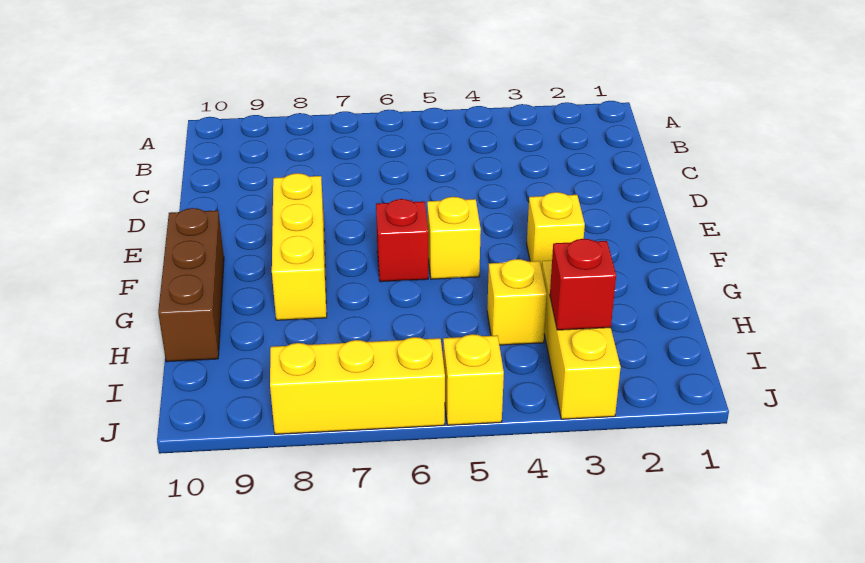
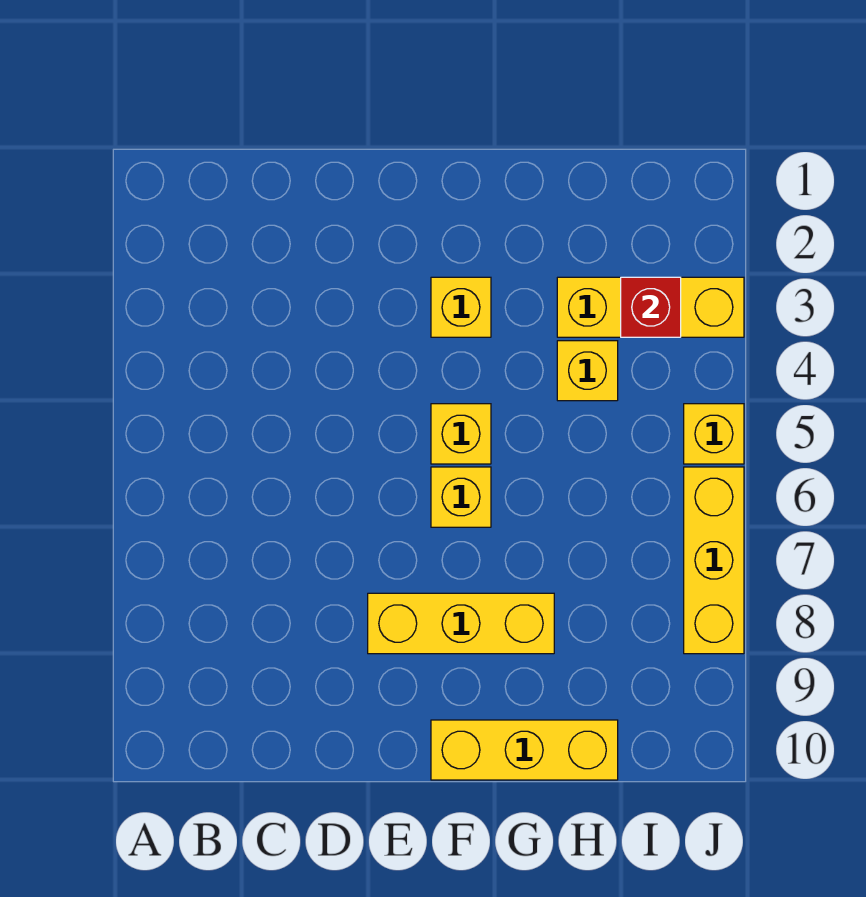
red 1x1 brick [376,199,428,282] -> yellow 1x1 brick [431,467,491,527]
brown 1x3 brick [158,208,224,362] -> yellow 1x3 brick [431,720,618,780]

